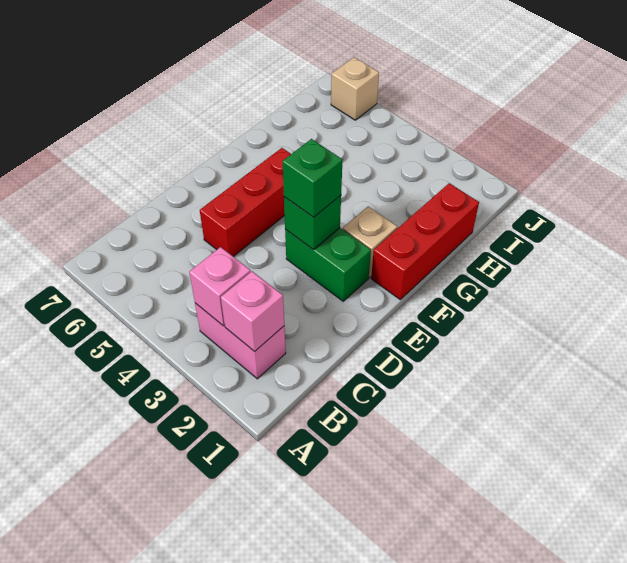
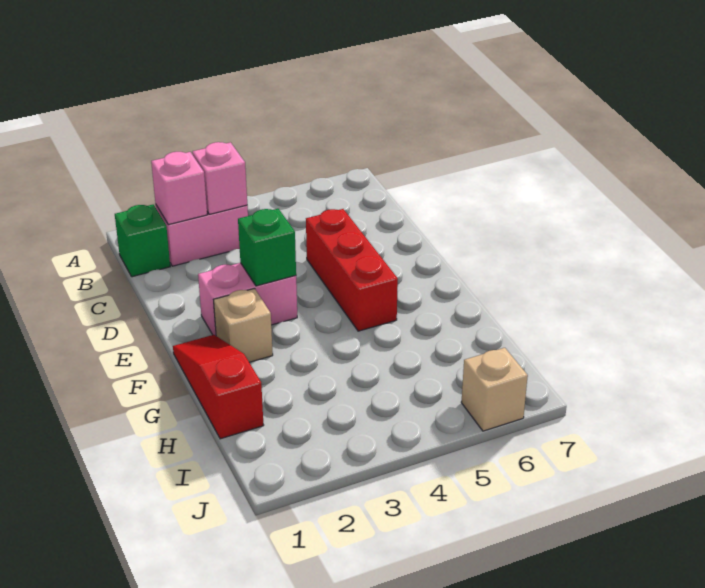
green 1x2 brick [285,228,371,301] -> pink 1x2 brick [198,263,297,335]
green 1x1 brick [282,139,342,217] -> green 1x1 brick moved to [115,205,170,277]
red 1x3 brick [371,183,479,300] -> red 1x3 slope [173,335,264,439]

